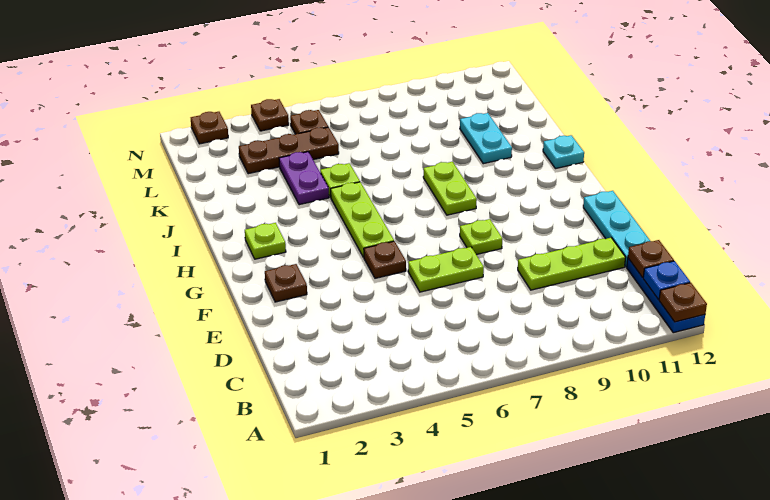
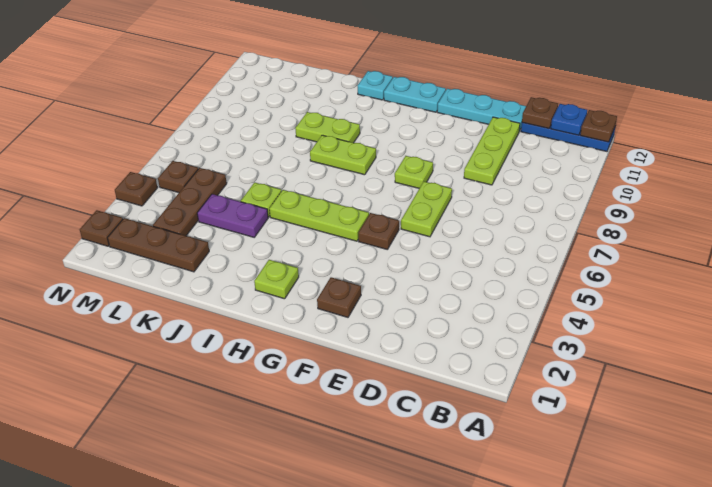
none -> lime 1x2 plate [295,112,360,143]
cyan 1x2 plate [460,113,512,164] -> cyan 1x2 plate moved to [384,77,446,112]
none -> brown 1x3 plate [108,218,209,272]

